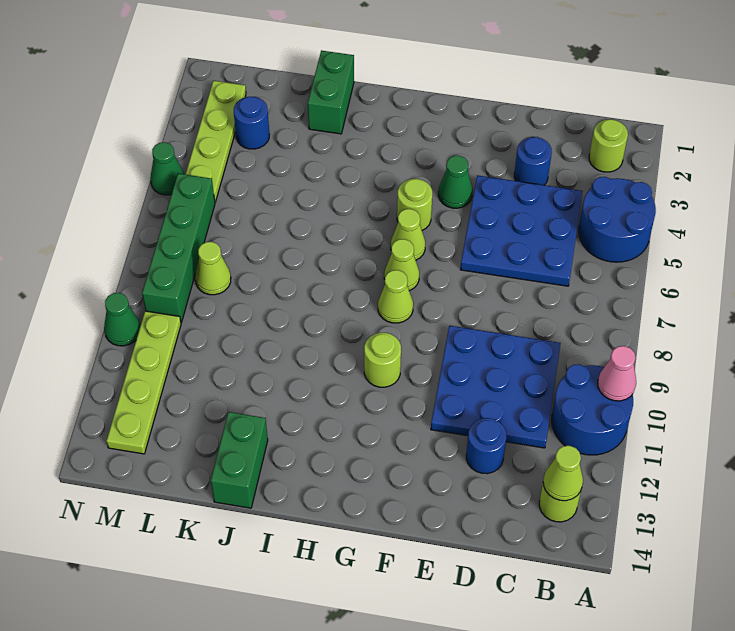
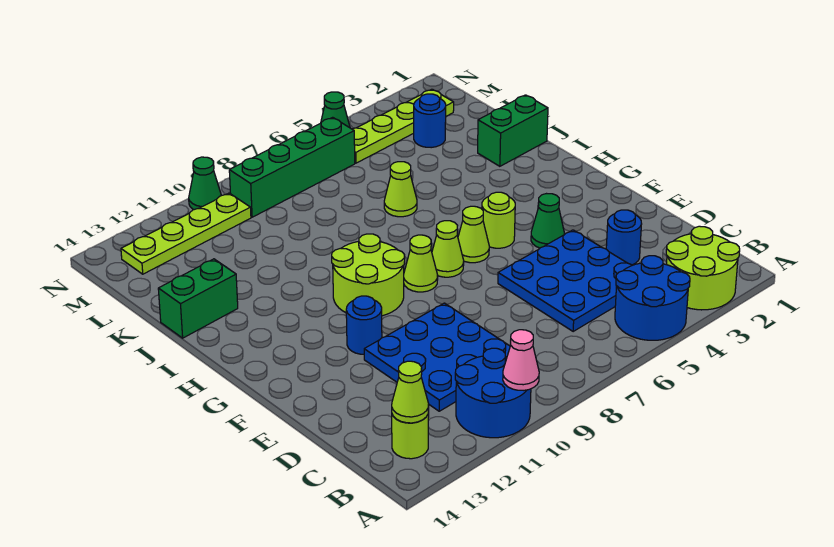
lime 1x1 round brick [589,119,628,172] -> lime 2x2 round brick [666,226,740,310]
blue 1x1 round brick [466,418,507,474] -> blue 1x1 round brick moved to [346,296,382,354]
lime 1x1 round brick [364,333,401,387] -> lime 2x2 round brick [332,234,405,316]
lime 1x1 cone [195,242,231,295] -> lime 1x1 cone moved to [384,162,417,217]

